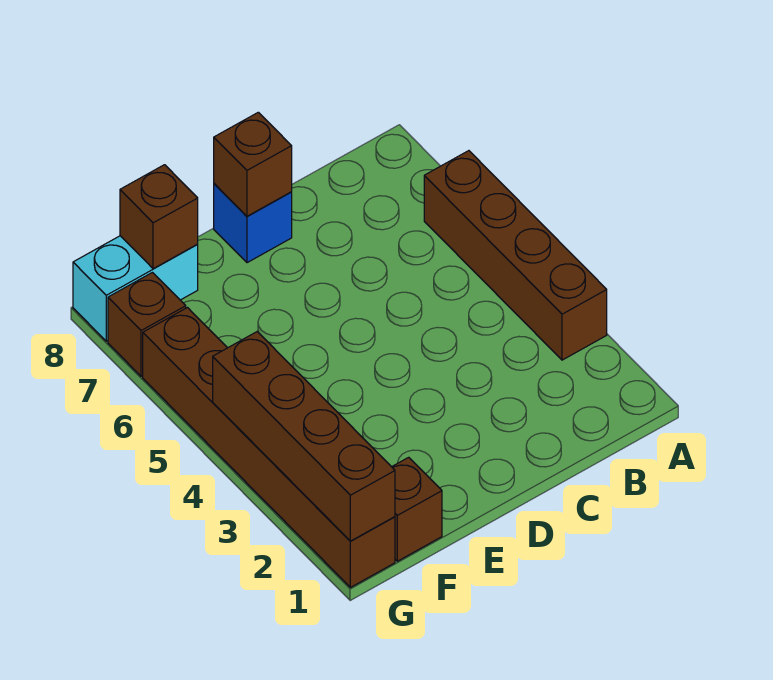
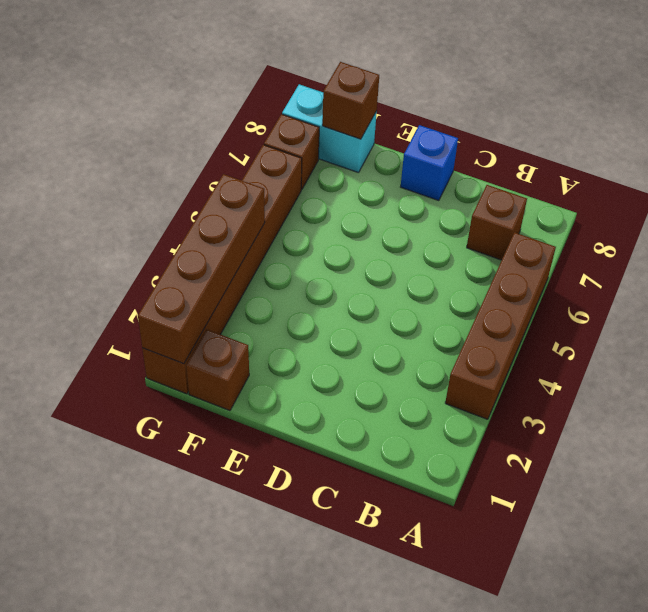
brown 1x1 brick [214,112,292,216] -> brown 1x1 brick moved to [467,185,527,260]

